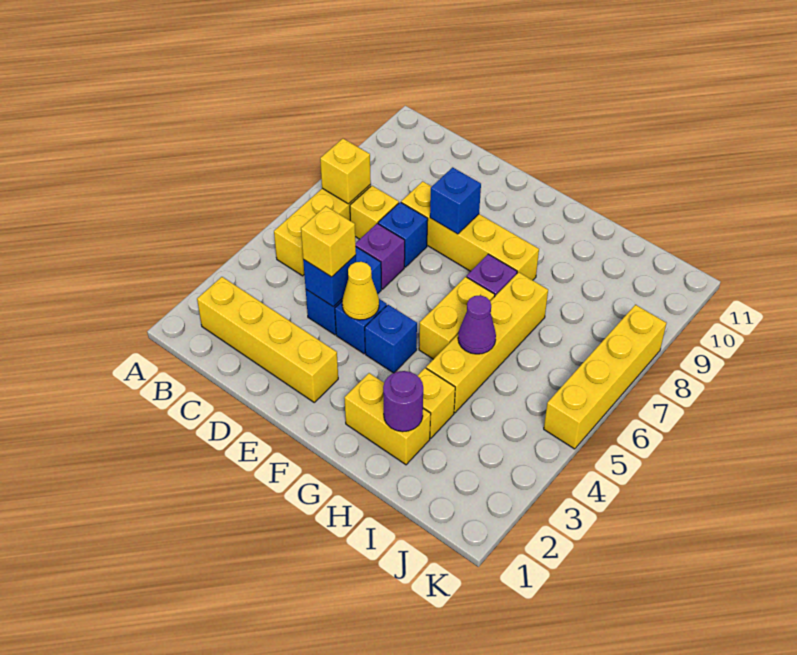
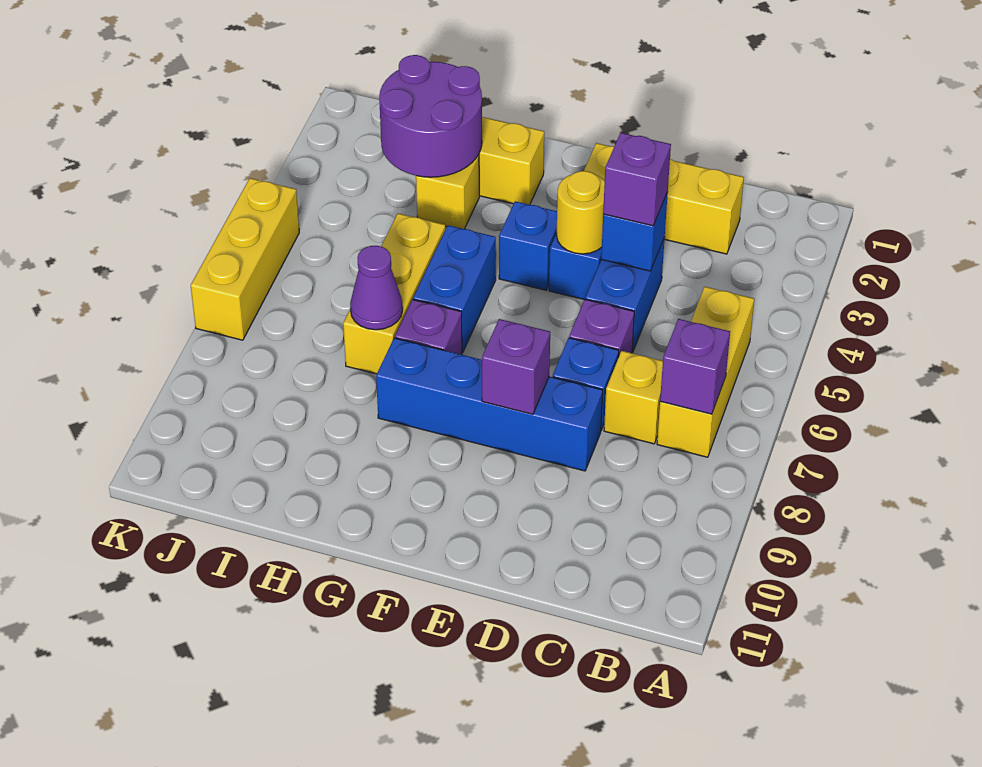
yellow 1x4 brick [197,277,338,402] -> yellow 1x3 brick [584,143,744,254]
yellow 1x1 brick [320,139,371,204] -> purple 1x1 brick [660,319,730,414]
yellow 1x1 brick [301,206,356,277] -> purple 1x1 brick [603,133,671,226]
yellow 1x4 brick [401,181,539,280] -> blue 1x4 brick [376,338,603,471]
yellow 1x1 cone [342,262,379,320] -> yellow 1x1 round brick [556,171,605,254]
blue 1x1 brick [430,167,481,234] -> purple 1x1 brick [482,319,550,414]
yellow 1x2 brick [419,277,495,359] -> blue 1x2 brick [413,225,496,353]
purple 1x1 round brick [383,371,423,432] -> purple 2x2 round brick [379,55,482,177]
yellow 1x4 brick [426,272,548,413] -> yellow 1x3 brick [343,214,445,374]
purple 1x1 cone [458,295,496,354] -> purple 1x1 cone moved to [350,246,403,330]
yellow 1x4 brick [544,305,666,449] -> yellow 1x3 brick [191,178,299,340]

